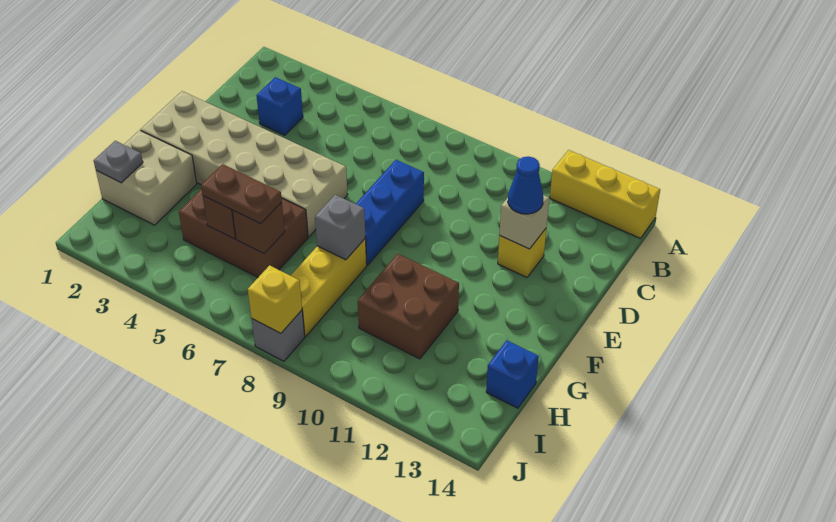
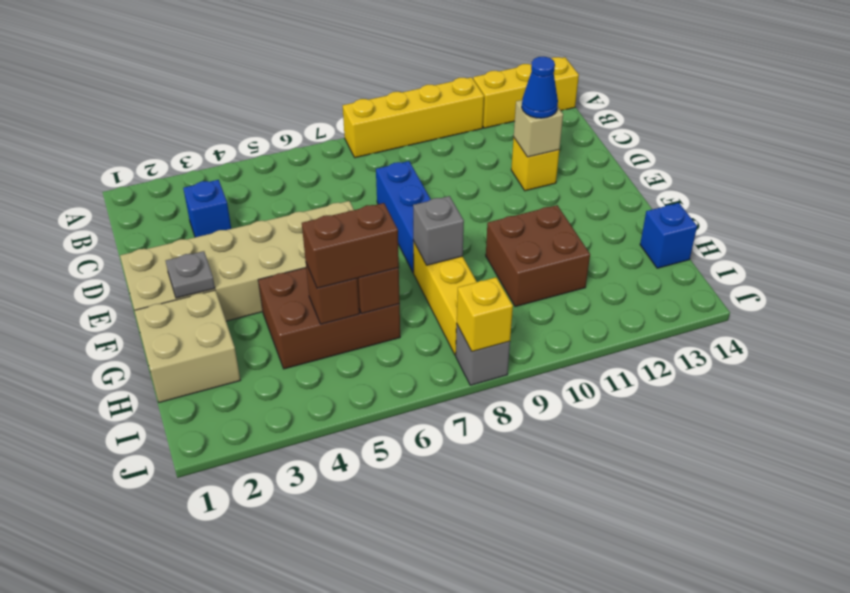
none -> yellow 1x4 brick [343,77,484,158]
grey 1x1 plate [94,141,143,183] -> grey 1x1 plate moved to [166,251,215,298]
brown 1x2 plate [201,164,282,224] -> brown 1x2 brick [302,203,399,288]

